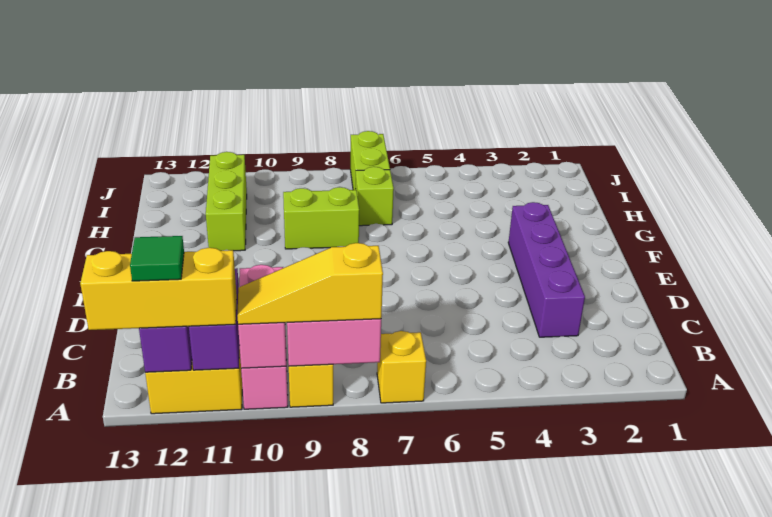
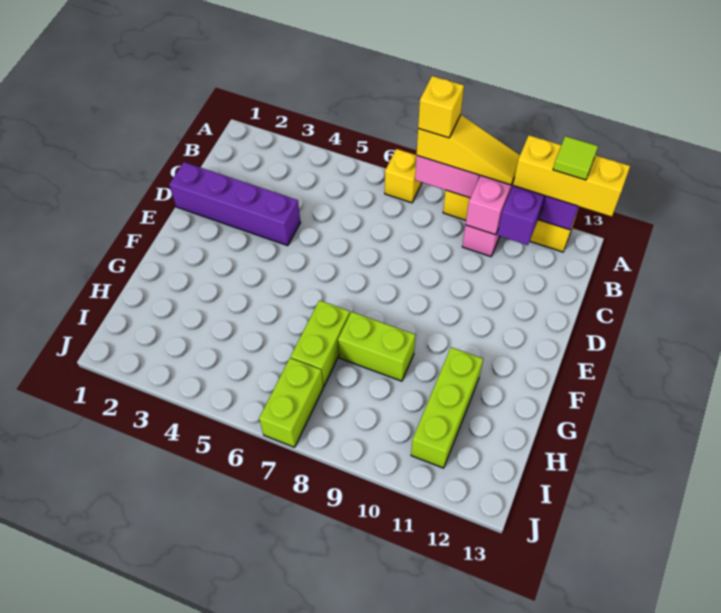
none -> yellow 1x1 brick [418,76,464,138]
green 1x1 tile [130,236,184,281] -> lime 1x1 tile [553,136,598,180]
purple 1x4 brick [508,202,585,337] -> purple 1x4 brick turned to [169,162,301,246]
lime 1x1 brick [355,167,394,226] -> lime 1x2 brick [291,300,350,387]

